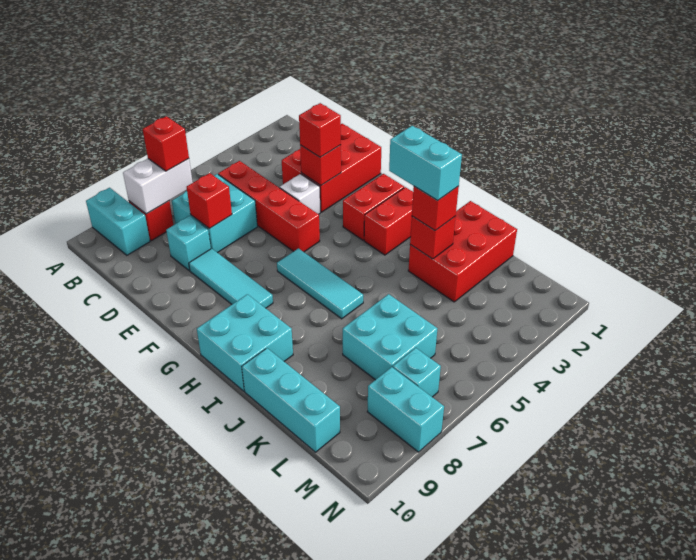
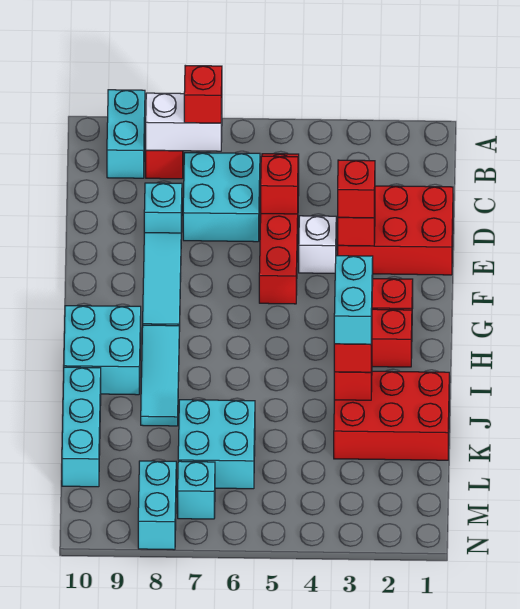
red 1x1 brick [187,173,232,229] -> red 1x1 brick moved to [261,156,298,214]
cyan 1x3 tile [277,248,363,319] -> cyan 1x3 tile moved to [141,325,179,426]

